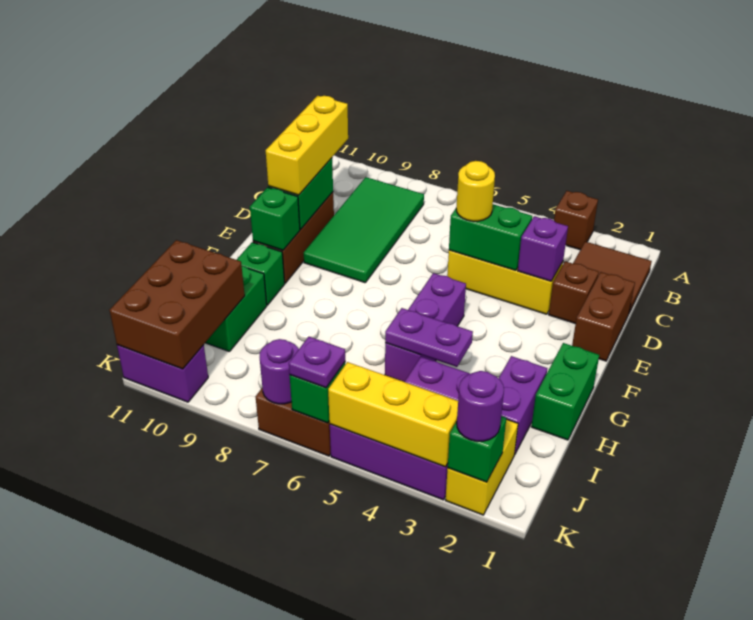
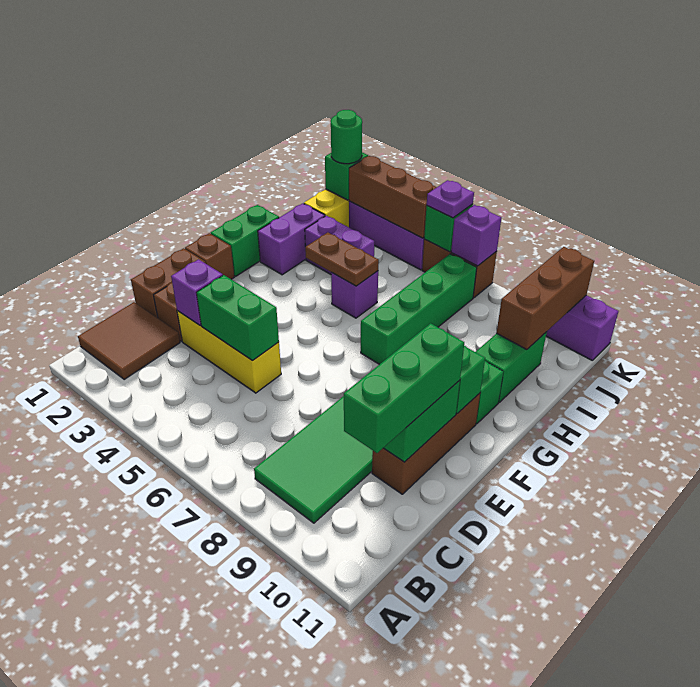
brown 1x1 brick [554,191,598,250] -> brown 1x1 brick moved to [185,233,234,279]
yellow 1x3 brick [266,96,348,195] -> green 1x3 brick [344,323,464,453]
yellow 1x1 round brick [456,161,495,221] -> none
purple 1x3 brick [385,273,466,382] -> purple 1x1 brick [331,271,378,318]
none -> green 1x4 brick [361,254,477,364]
purple 1x2 plate [385,308,473,367] -> brown 1x2 plate [305,232,379,286]
brown 2x3 brick [110,240,245,369] -> brown 1x3 brick [497,247,594,350]
purple 1x1 round brick [457,371,504,441] -> green 1x1 round brick [331,110,362,164]
yellow 1x3 brick [328,362,458,467] -> brown 1x3 brick [349,156,437,238]
purple 1x1 round brick [260,339,299,404] -> purple 1x1 brick [451,205,501,266]

